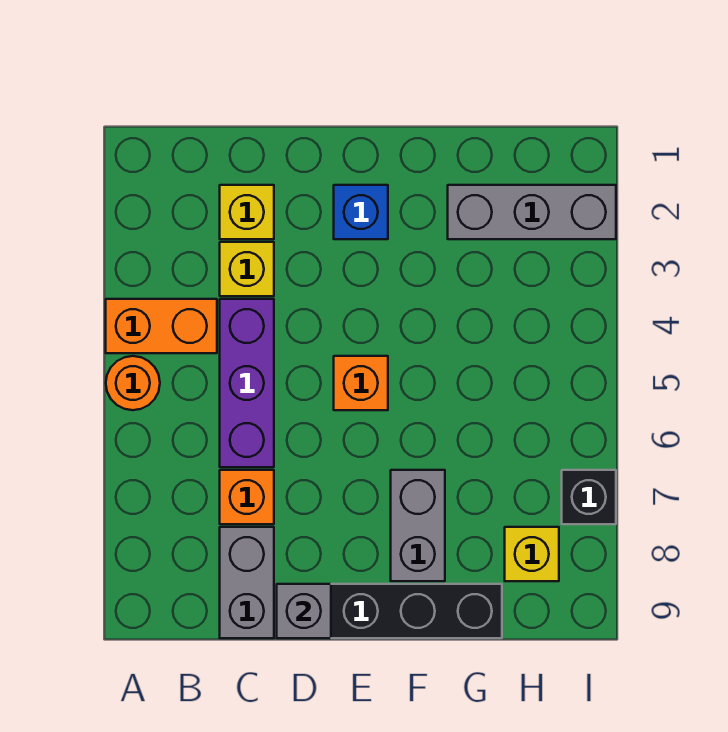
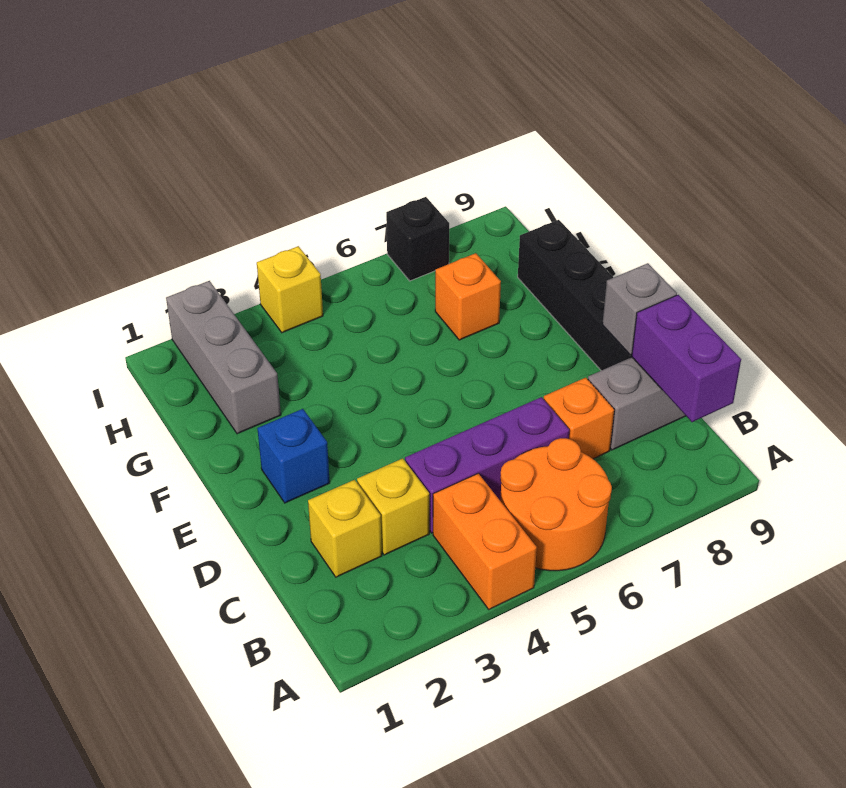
orange 1x1 round brick [106,356,160,410] -> orange 2x2 round brick [500,438,612,571]
none -> purple 1x2 brick [632,295,741,422]
orange 1x1 brick [334,356,388,410] -> orange 1x1 brick moved to [435,253,501,340]
grey 1x2 brick [391,470,445,581] -> none
yellow 1x1 brick [505,527,559,581] -> yellow 1x1 brick moved to [257,246,323,333]

